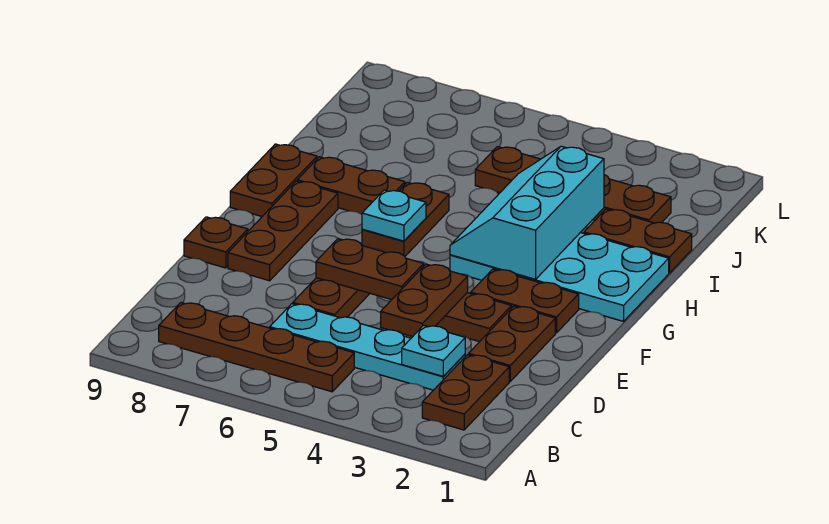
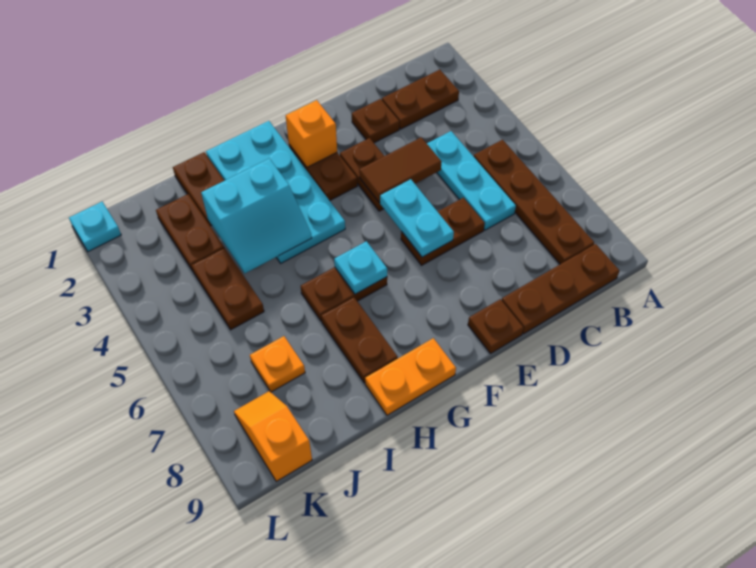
cyan 1x4 plate [270,304,465,390] -> cyan 1x3 plate [427,131,516,230]
cyan 1x1 plate [402,325,465,376] -> cyan 1x1 plate moved to [69,202,121,252]
brown 1x2 plate [469,306,555,381] -> brown 1x1 plate [352,99,399,143]
brown 1x2 plate [381,264,468,337] -> brown 1x2 tile [359,137,442,203]
brown 1x2 plate [316,239,424,300] -> cyan 1x2 plate [380,179,454,257]
brown 1x3 plate [228,181,338,281] -> brown 1x3 plate moved to [502,244,620,334]
none -> orange 1x1 brick [286,100,337,167]
cyan 2x3 slope [450,146,604,279] -> cyan 2x2 slope [201,158,312,273]
brown 1x2 plate [230,144,317,217] -> orange 1x2 plate [365,338,456,415]
none -> orange 1x1 plate [250,336,305,392]
none -> orange 1x2 slope [234,391,312,481]

